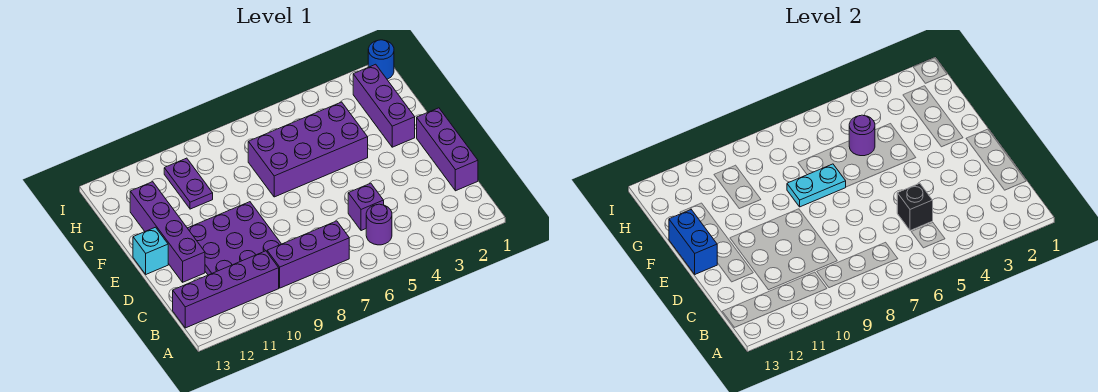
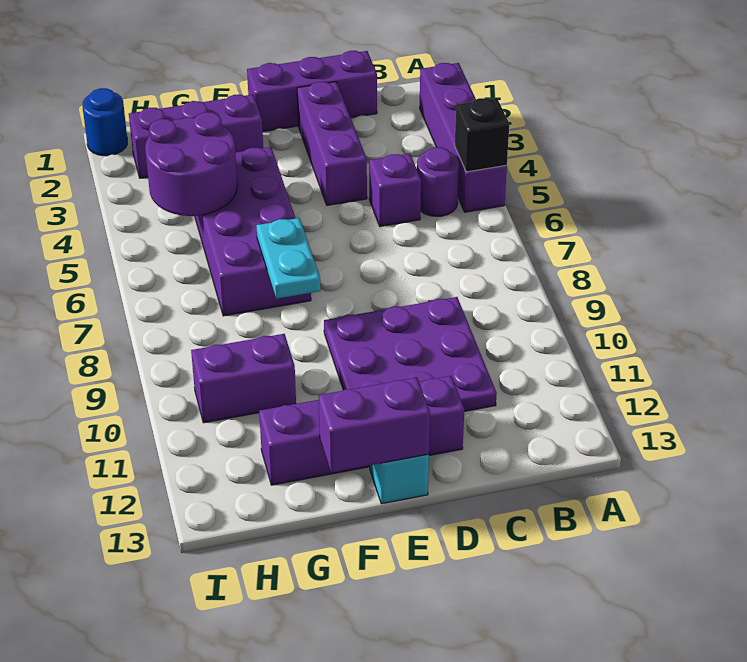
purple 1x3 brick [267,221,349,288] -> purple 1x3 brick moved to [297,82,367,205]
purple 1x4 brick [173,251,279,328] -> purple 1x4 brick moved to [420,63,507,212]
black 1x1 brick [897,183,933,231] -> black 1x1 brick moved to [455,98,509,172]
blue 1x2 brick [669,210,717,274] -> purple 1x2 brick [319,377,430,473]
purple 1x1 round brick [849,115,875,156] -> purple 2x2 round brick [145,112,237,216]
purple 1x2 plate [164,158,213,209] -> purple 1x2 brick [191,334,296,423]

